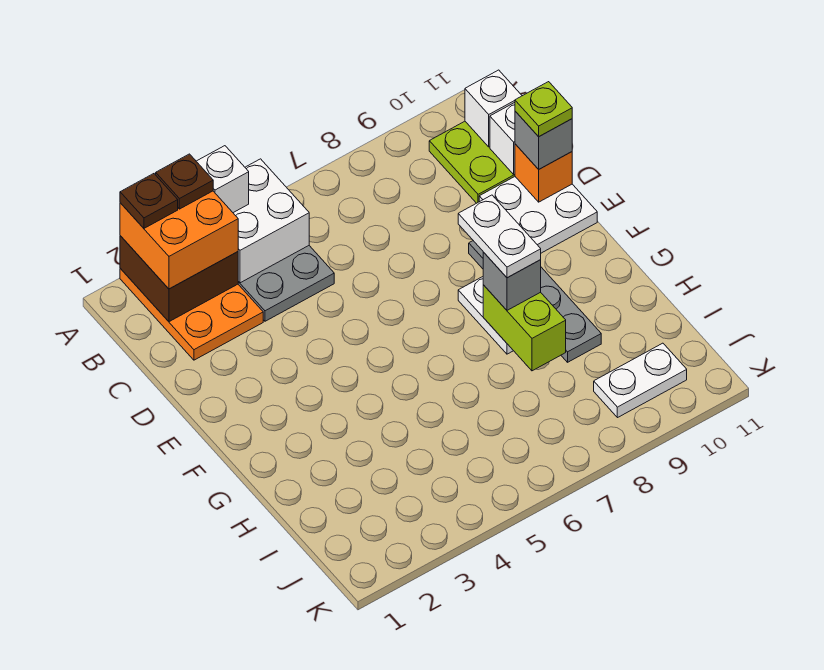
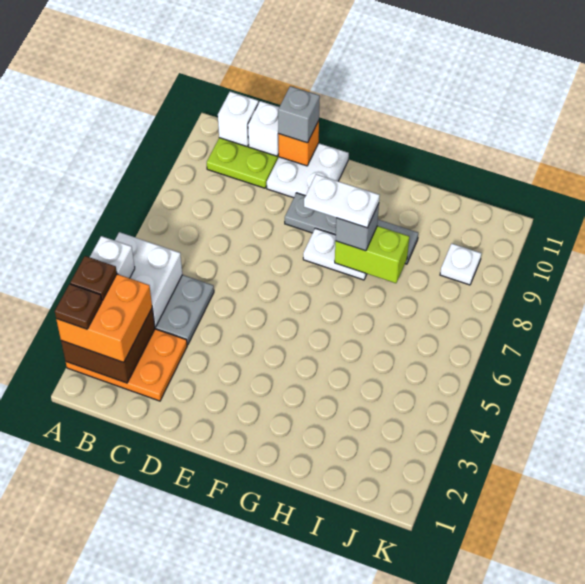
lime 1x1 plate [515,82,572,137] -> none
white 1x2 plate [594,343,687,418] -> white 1x1 plate [440,244,481,285]

